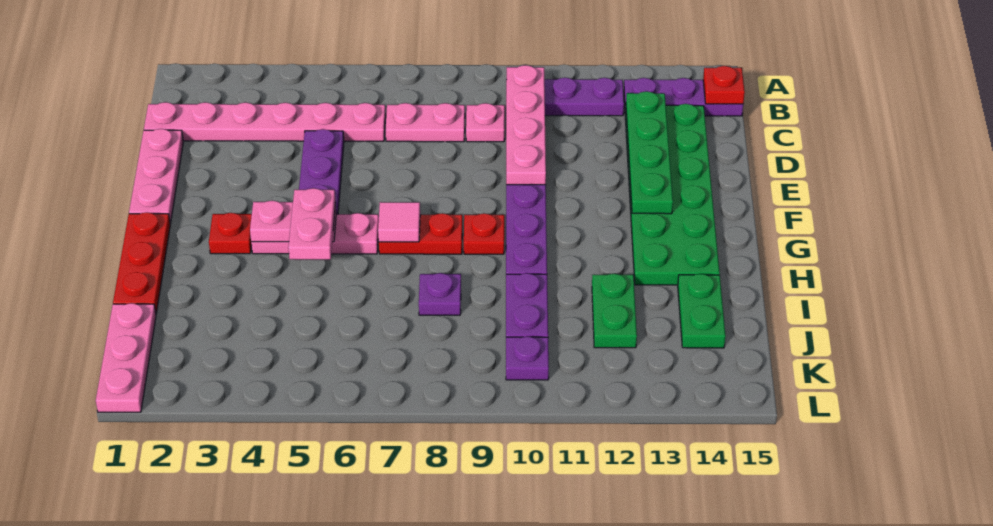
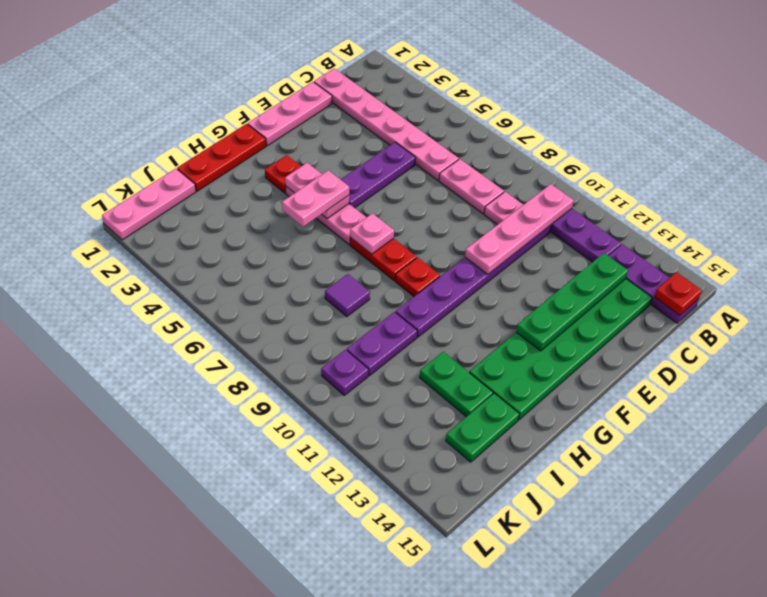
pink 1x1 tile [378,202,420,242] -> pink 1x1 plate [350,213,394,254]
purple 1x1 plate [419,273,461,315] -> purple 1x1 tile [325,274,370,317]
green 1x2 plate [592,273,637,348] -> green 1x2 plate turned to [420,352,493,417]

